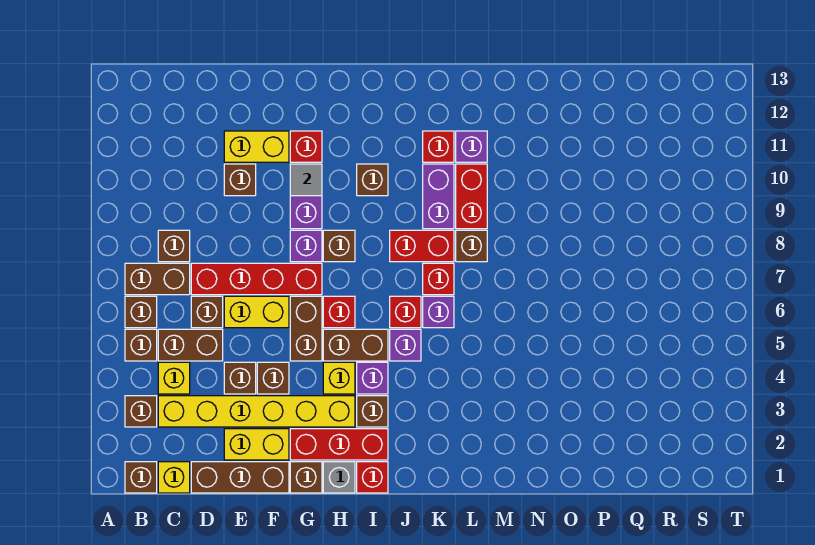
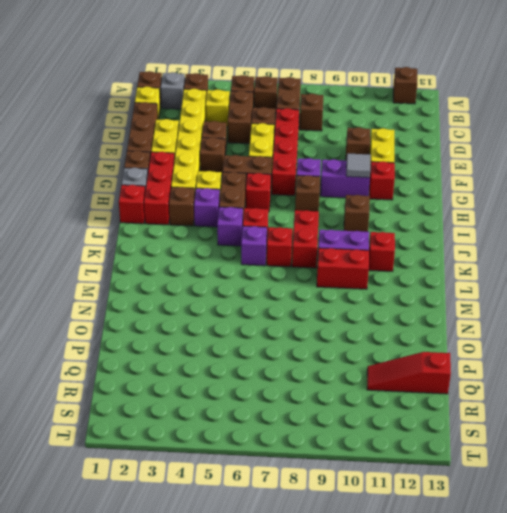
none -> grey 1x1 brick [161,72,185,109]
brown 1x1 brick [456,230,487,262] -> brown 1x1 brick moved to [393,67,417,104]
purple 1x1 brick [456,131,487,162] -> none
none -> red 1x3 slope [367,352,451,394]

